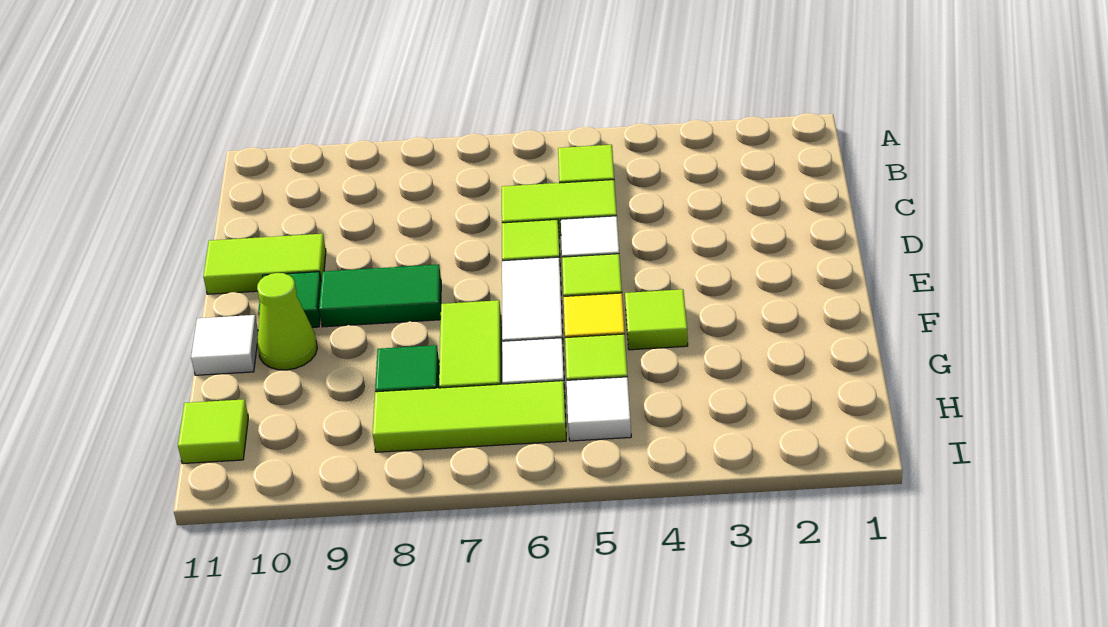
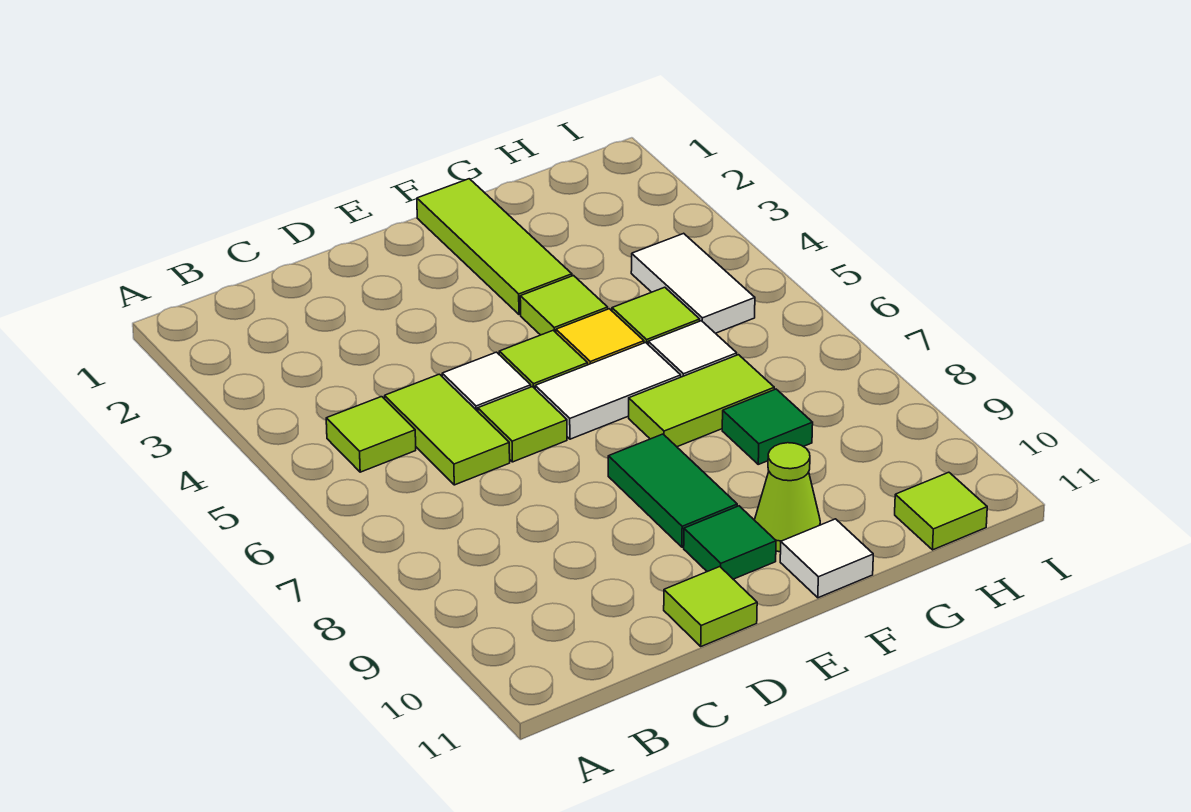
lime 1x2 tile [203,234,326,294] -> lime 1x1 tile [664,567,757,646]
white 1x1 tile [567,377,631,441] -> white 1x2 tile [631,233,755,333]
lime 1x3 tile [373,381,566,452] -> lime 1x3 tile moved to [417,179,572,314]

